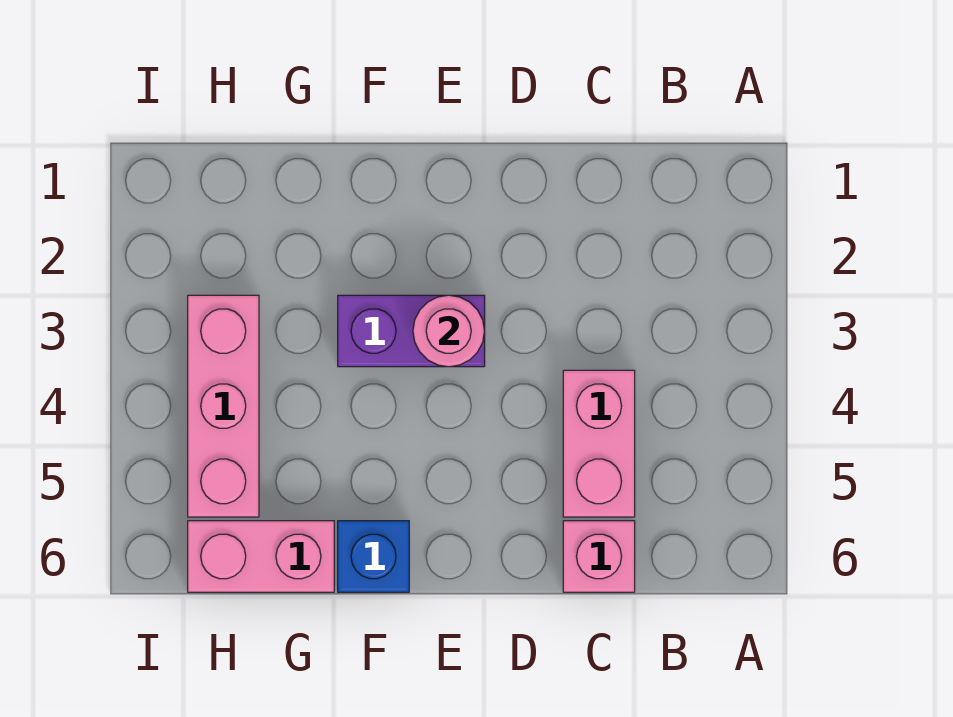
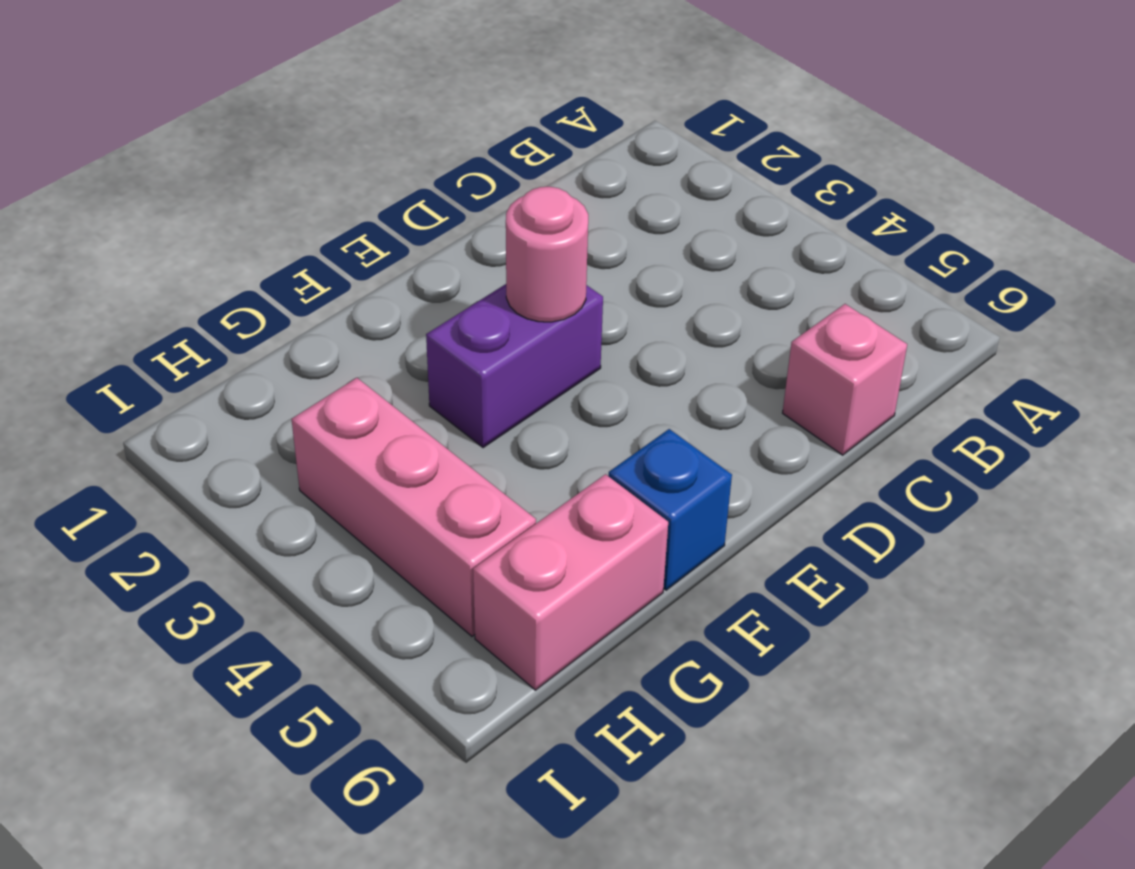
pink 1x2 brick [563,370,635,517] -> none

